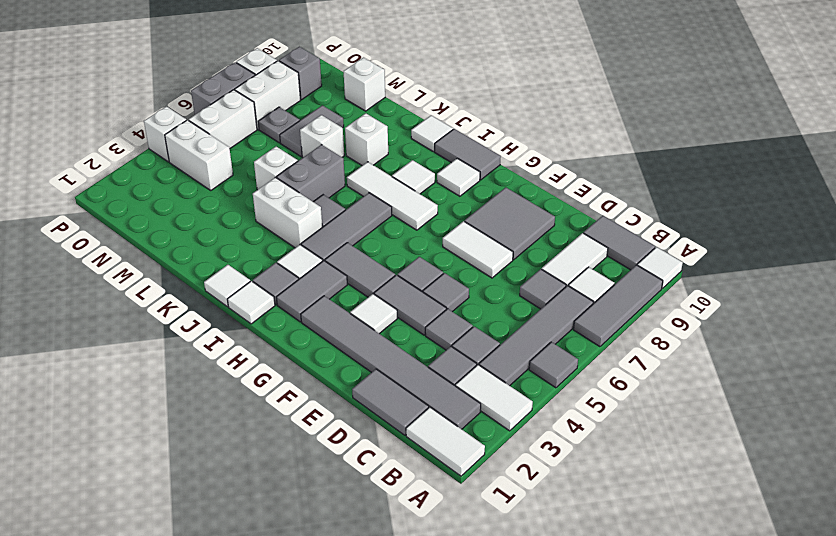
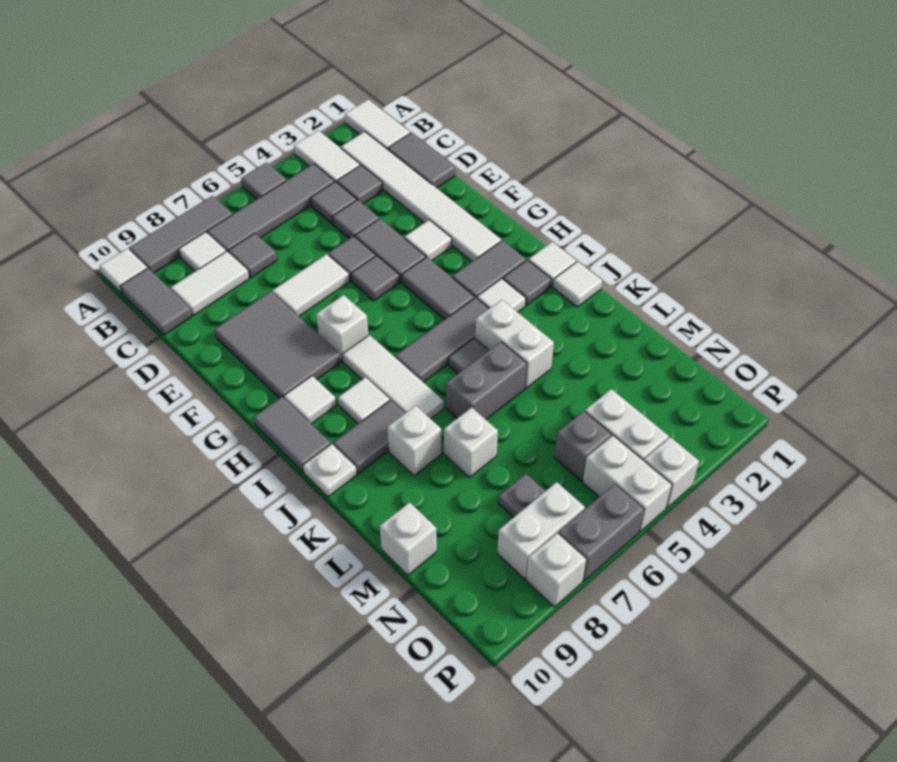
grey 1x6 tile [301,296,481,429] -> white 1x6 tile [341,132,501,262]
white 1x2 tile [443,221,513,278] -> white 1x2 tile turned to [273,254,349,316]
grey 2x2 tile [465,187,555,260] -> grey 2x3 tile [214,292,341,398]
white 1x1 tile [411,116,453,152] -> white 1x1 plate [303,444,357,497]
white 1x1 brick [254,147,298,190] -> white 1x1 brick moved to [316,295,368,361]
grey 1x2 tile [280,105,344,157] -> grey 1x2 tile moved to [333,400,405,474]
white 1x2 brick [189,90,257,148] -> white 1x2 brick turned to [583,435,672,532]
grey 1x1 brick [279,47,322,100] -> grey 1x1 brick moved to [555,411,612,481]

